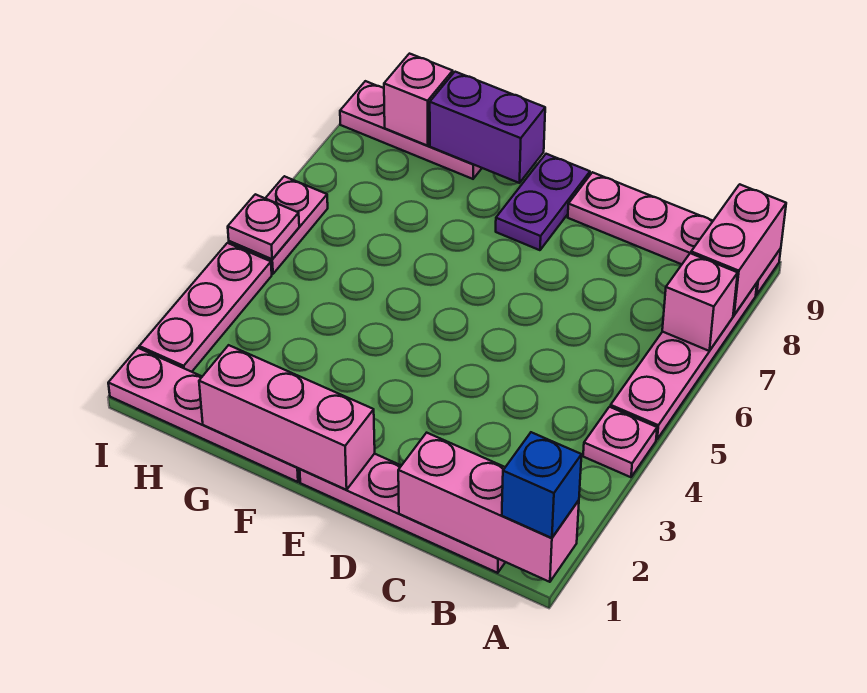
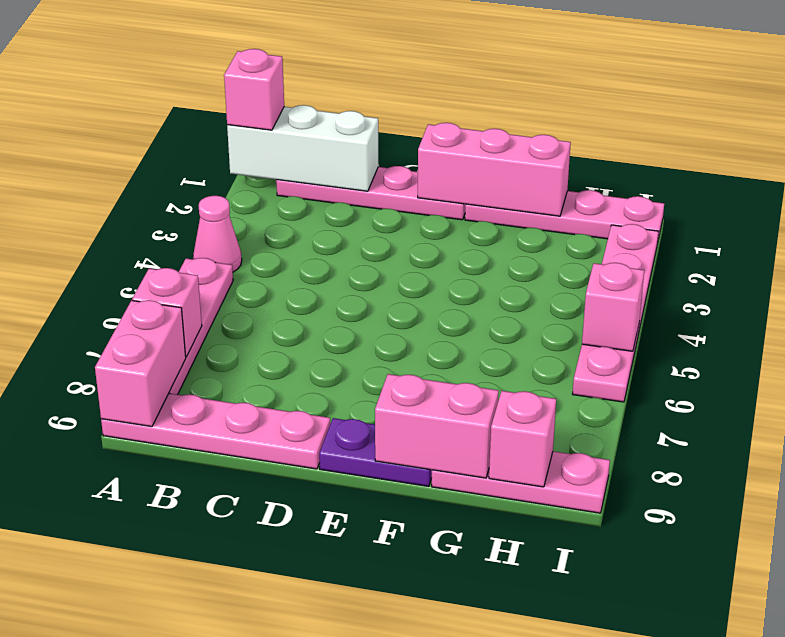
pink 1x3 brick [398,433,579,582] -> white 1x3 brick [227,105,378,191]
blue 1x1 brick [502,432,582,538] -> pink 1x1 brick [224,49,284,130]
pink 1x1 plate [583,407,657,477] -> pink 1x1 cone [193,196,242,272]
purple 1x2 plate [496,154,590,250] -> purple 1x2 plate turned to [319,418,432,486]
purple 1x2 brick [430,72,545,183] -> pink 1x2 brick [375,374,499,478]
pink 1x1 plate [228,194,299,259] -> pink 1x1 brick [582,263,644,351]

